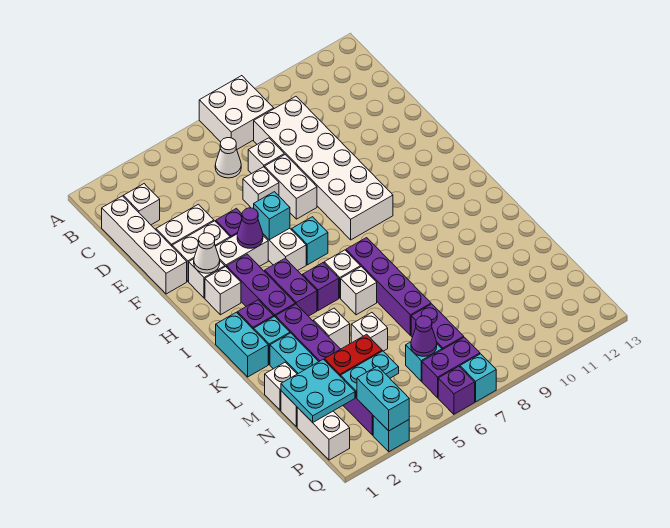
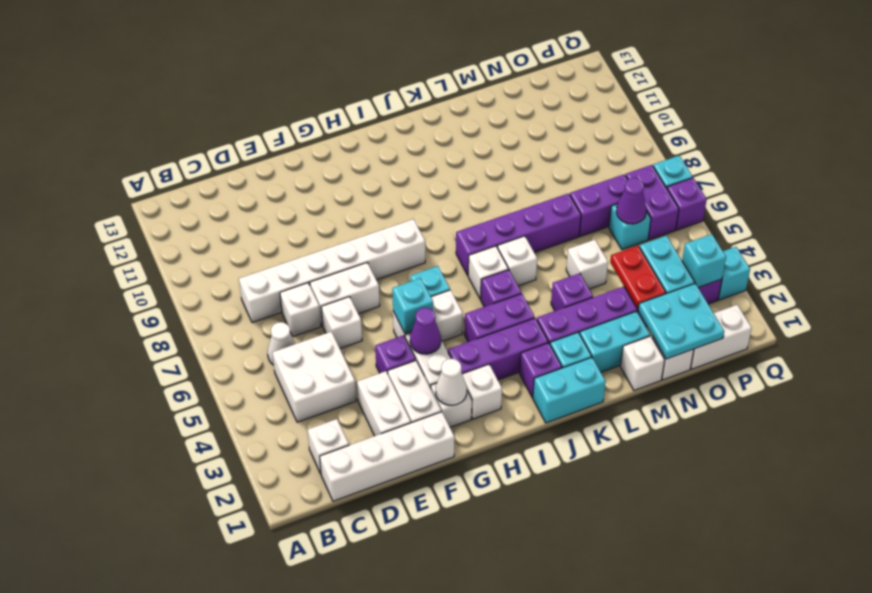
white 2x2 brick [199,76,274,149] -> white 2x2 brick moved to [272,332,356,422]
white 2x6 brick [254,97,393,240] -> white 1x6 brick [239,219,425,323]
white 1x1 brick [313,308,350,349] -> purple 1x1 brick [551,273,593,311]
cyan 1x2 brick [357,366,409,431] -> cyan 1x1 brick [682,234,726,288]

